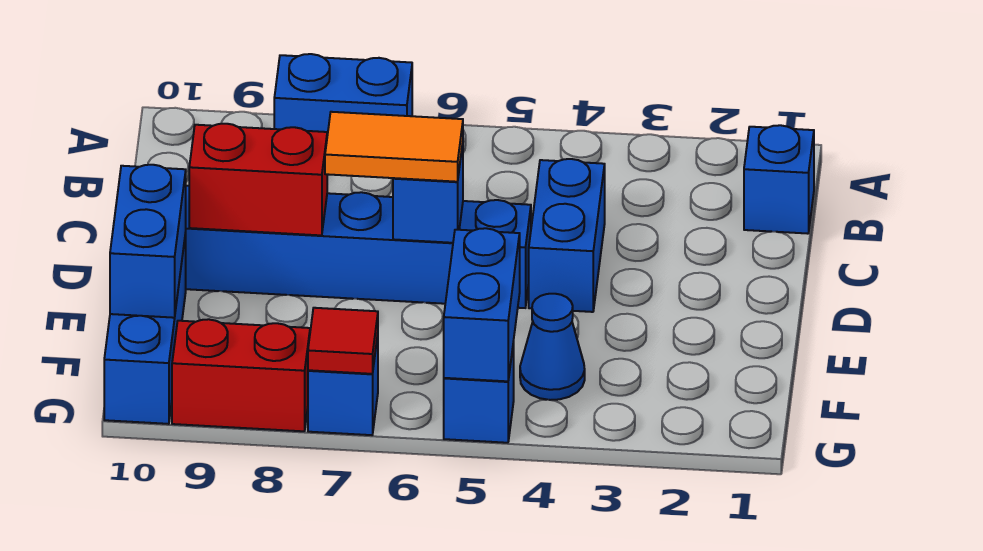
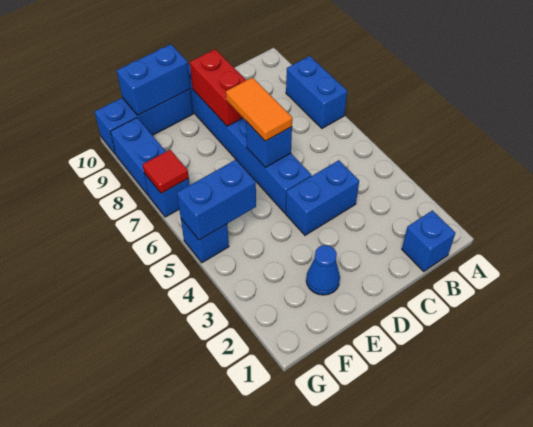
blue 1x1 cone [520,294,585,400] -> blue 1x1 cone moved to [306,245,340,295]
red 1x2 brick [172,319,310,431] -> blue 1x2 brick [110,118,166,195]

